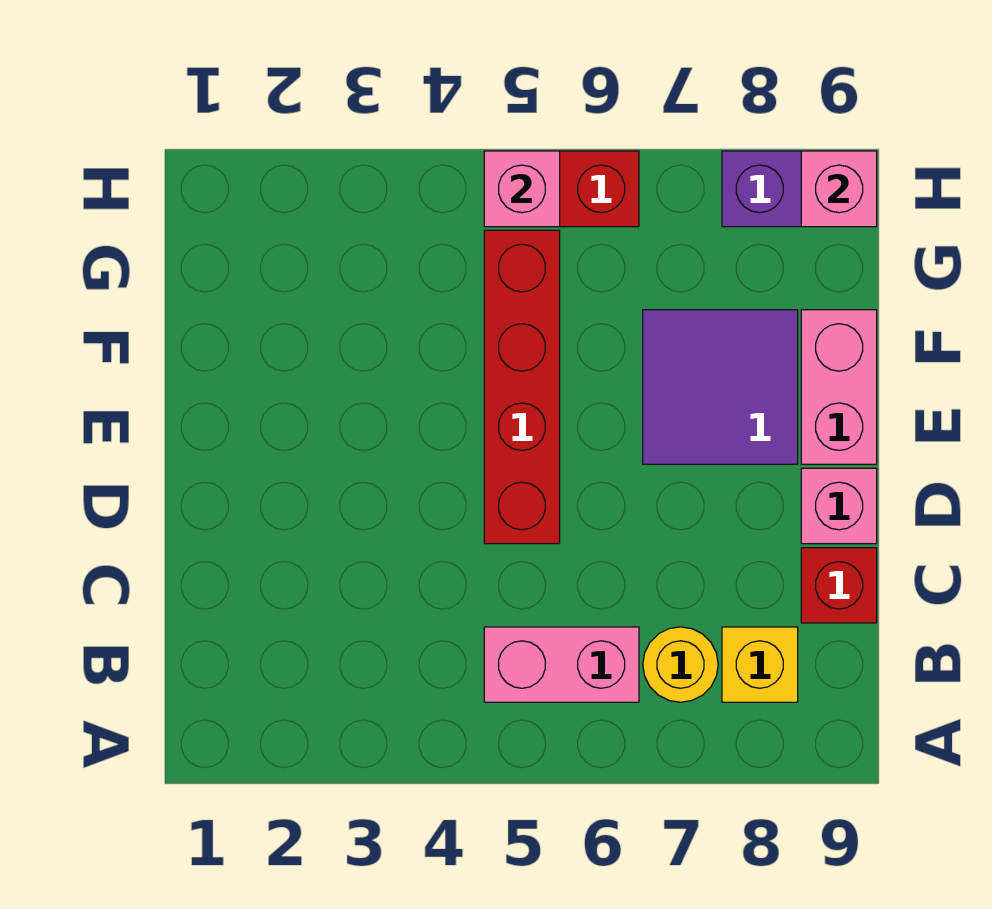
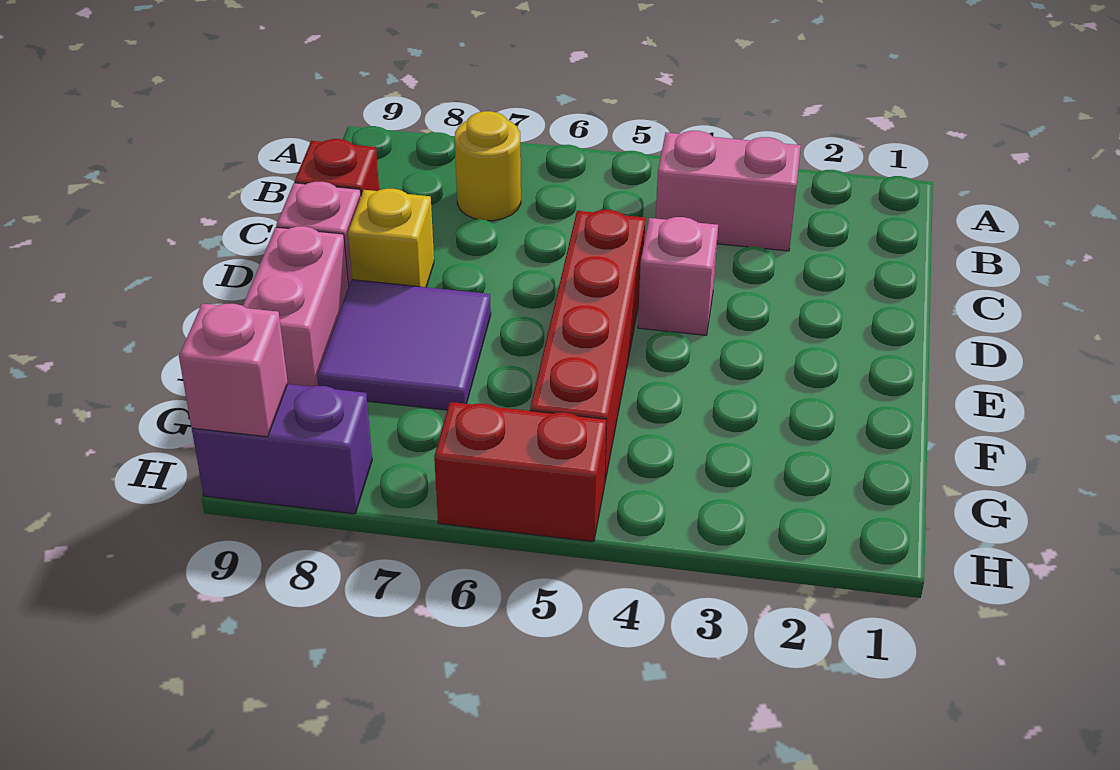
pink 1x2 brick [484,627,639,702] -> pink 1x2 brick moved to [656,131,801,251]
yellow 1x1 brick [722,627,798,702] -> yellow 1x1 brick moved to [348,189,434,287]
pink 1x1 brick [484,151,560,227] -> pink 1x1 brick moved to [638,217,718,335]

